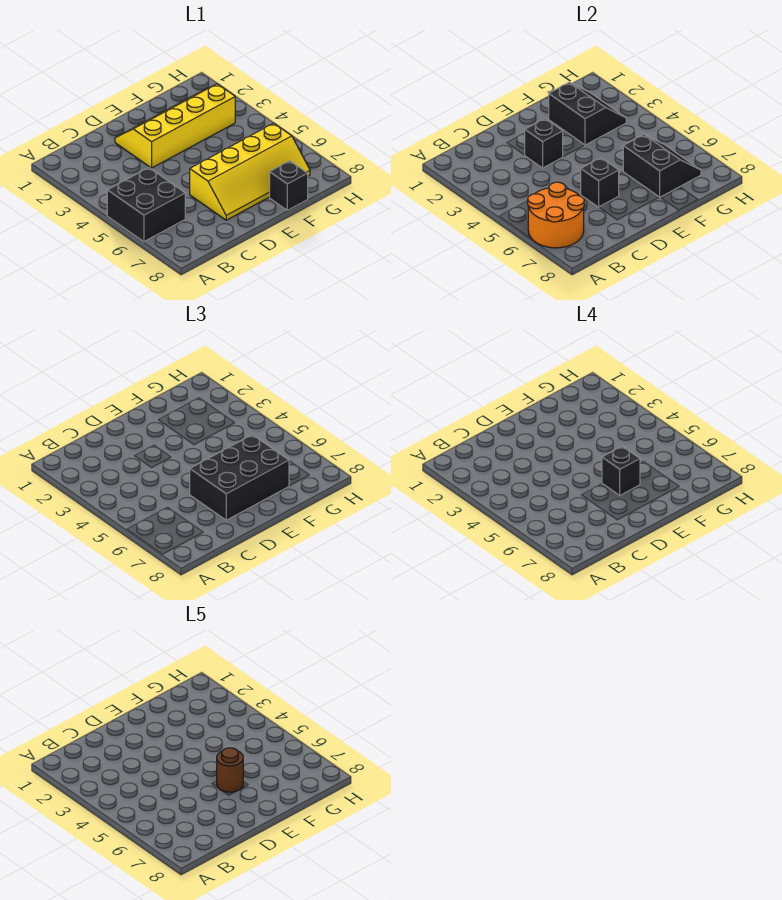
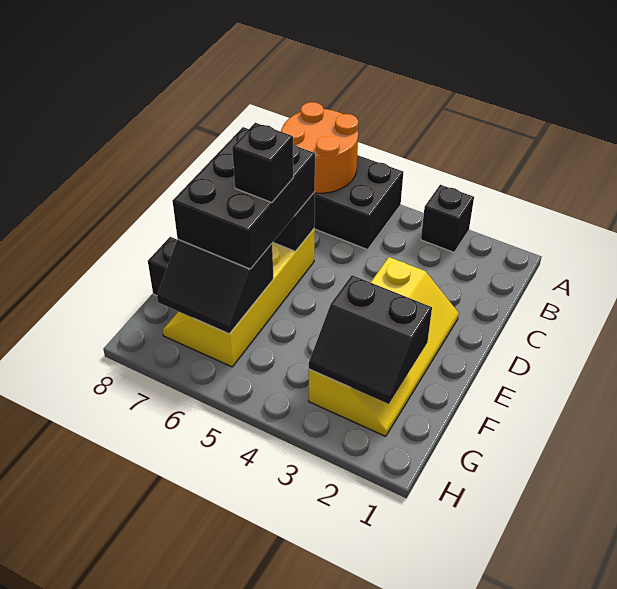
black 1x1 brick [525,119,563,168] -> black 1x1 brick moved to [421,185,474,252]
brown 1x1 round brick [217,748,243,792] -> none

